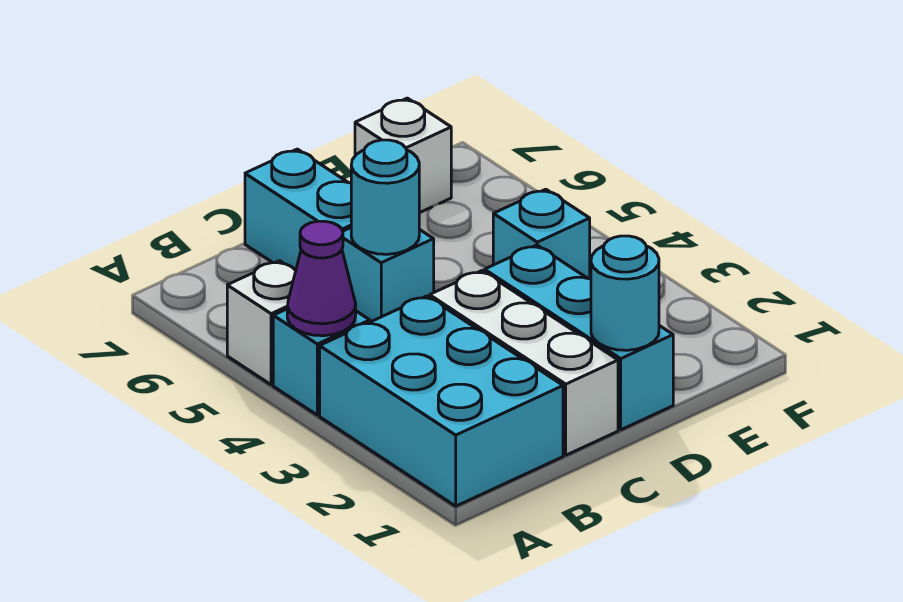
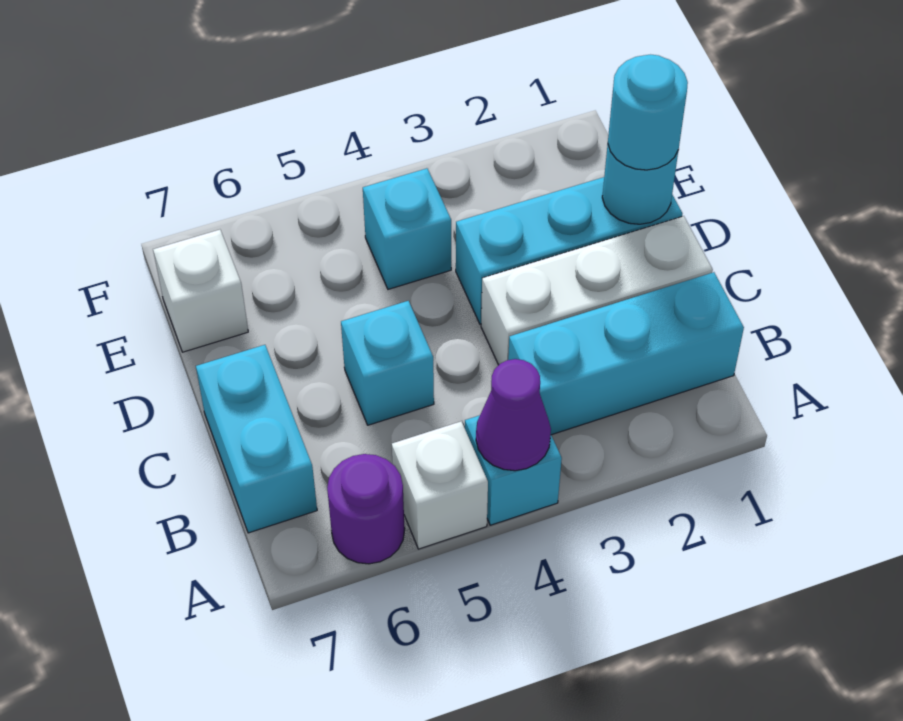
cyan 2x3 brick [320,296,563,506] -> cyan 1x3 brick [508,272,744,435]
none -> purple 1x1 round brick [327,454,405,564]
cyan 1x1 round brick [351,140,419,254] -> cyan 1x1 round brick moved to [608,55,688,170]
cyan 1x2 brick [245,149,351,270] -> cyan 1x2 brick turned to [196,345,317,533]

